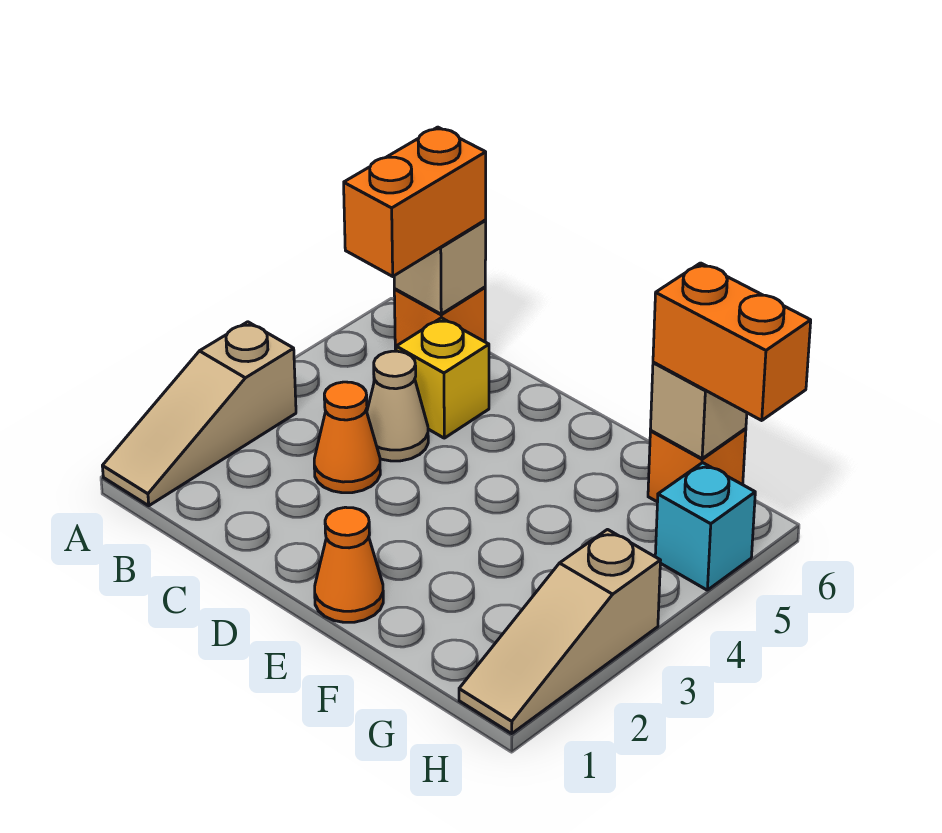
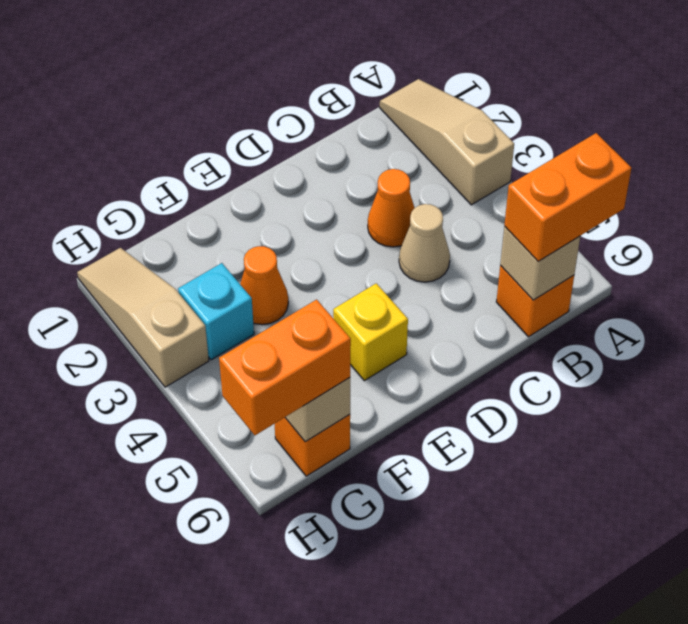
orange 1x2 brick [344,127,486,276] -> orange 1x2 brick turned to [504,133,631,261]
yellow 1x1 brick [396,318,489,438] -> yellow 1x1 brick moved to [333,283,408,381]
orange 1x1 cone [315,507,383,622] -> orange 1x1 cone moved to [240,246,288,325]
cyan 1x1 brick [655,463,755,590] -> cyan 1x1 brick moved to [178,263,254,360]

